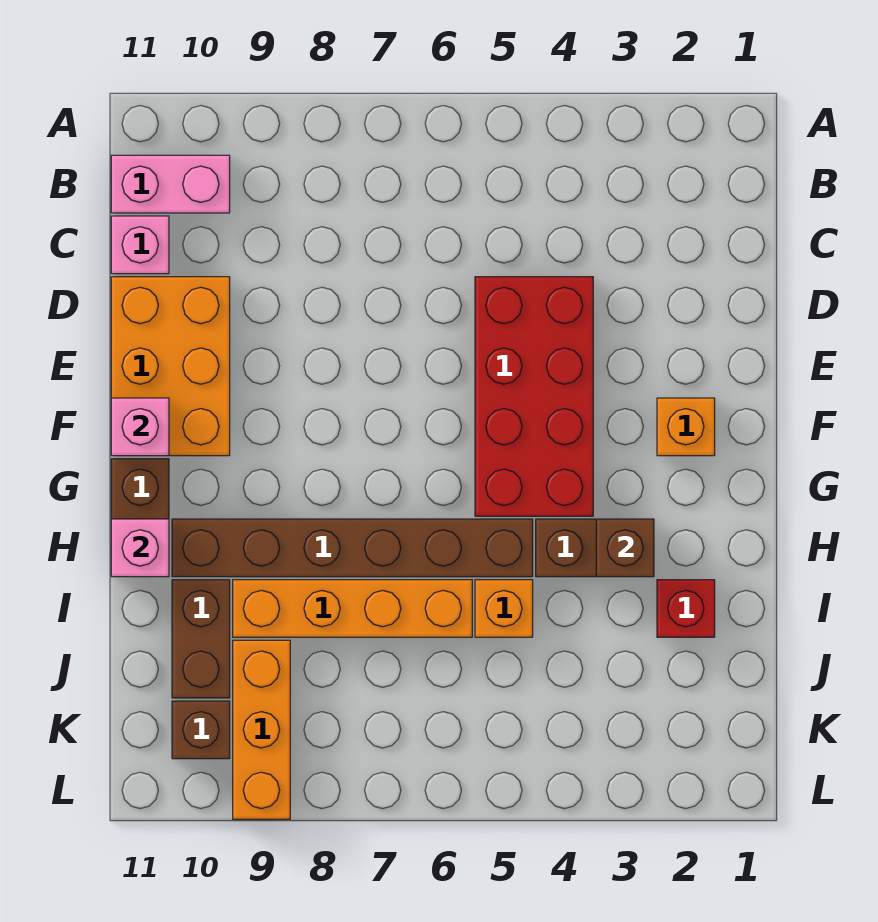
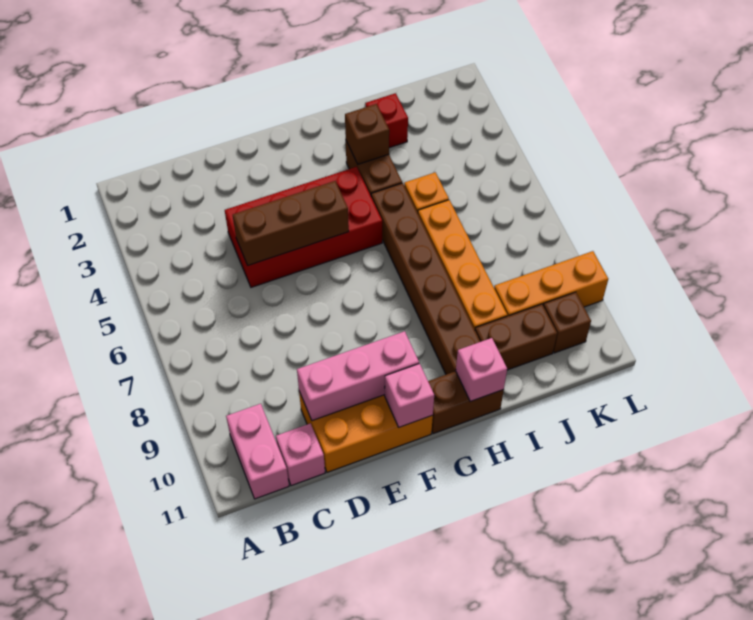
none -> brown 1x3 brick [233,181,349,265]
none -> pink 1x3 brick [297,331,419,421]
orange 1x1 brick [657,398,715,456] -> none

